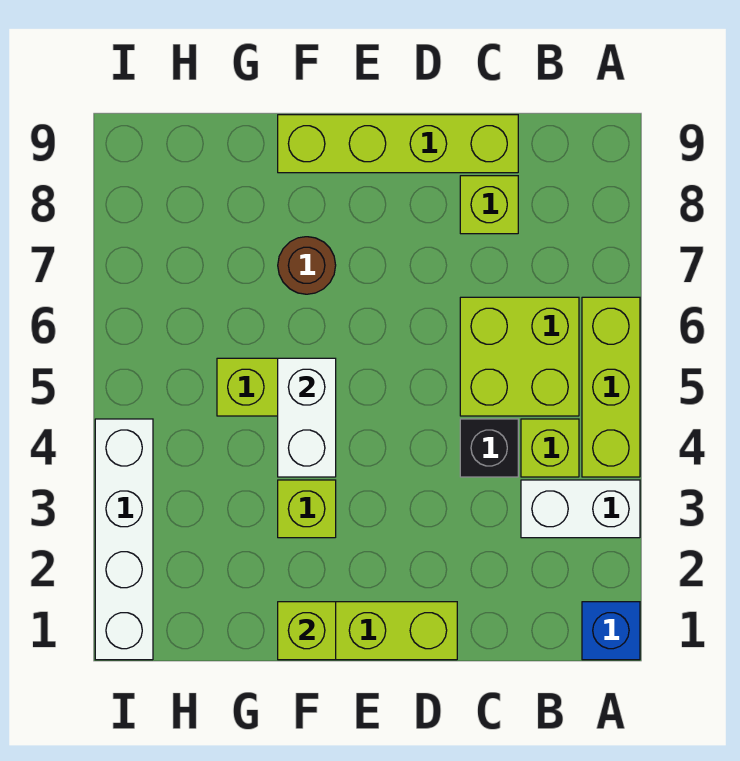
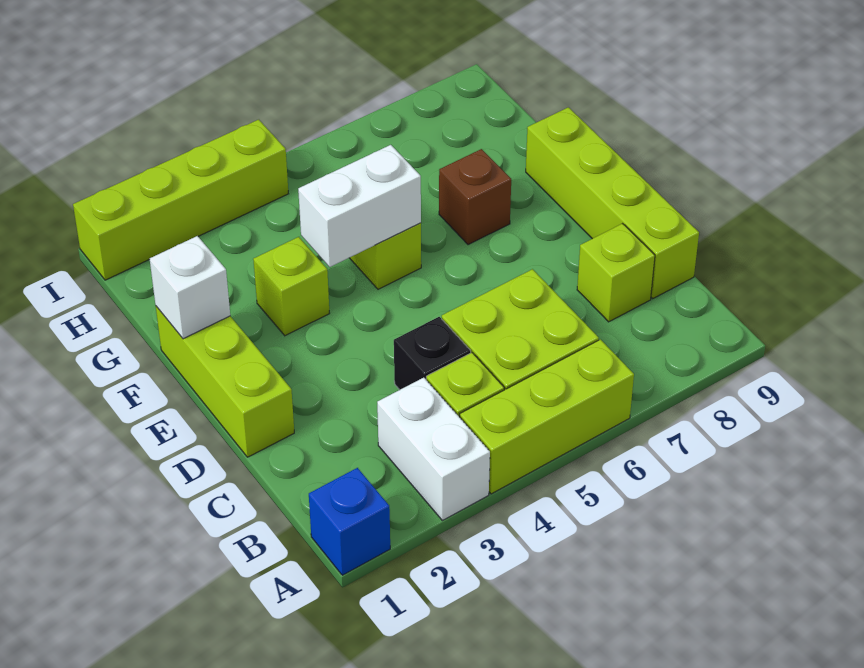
lime 1x1 brick [278,602,336,660] -> white 1x1 brick [150,236,230,339]
brown 1x1 round brick [278,237,336,294] -> brown 1x1 brick [439,149,511,245]
white 1x4 brick [95,419,153,660] -> lime 1x4 brick [73,120,288,280]

